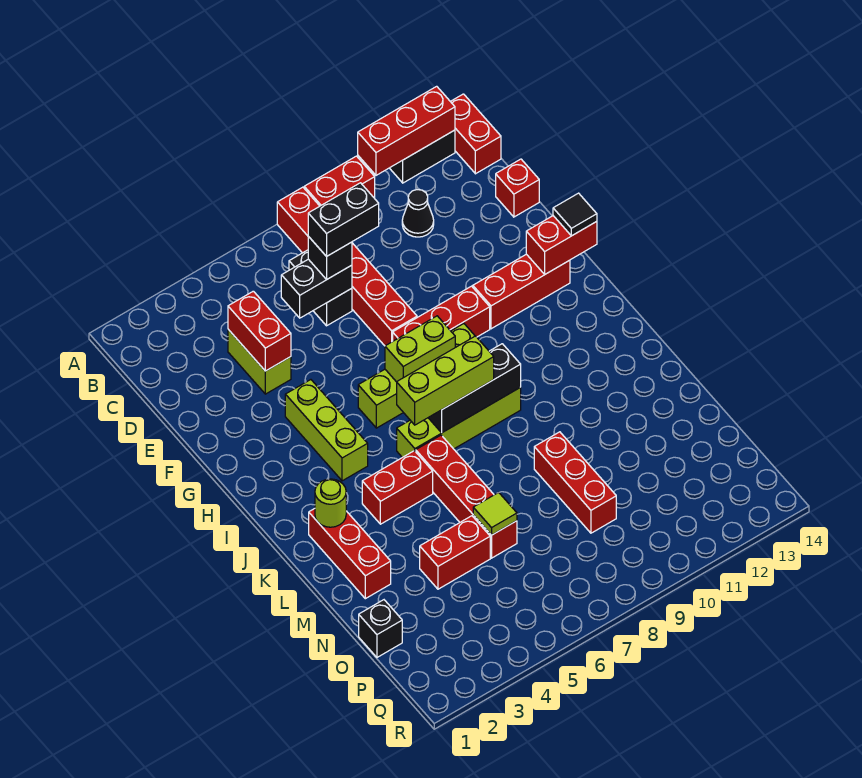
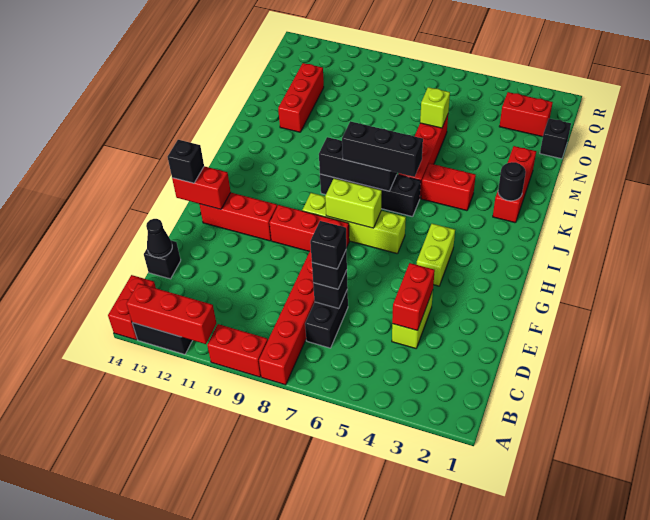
black 1x1 cone [402,190,434,237] -> black 1x1 cone moved to [146,219,172,258]
black 1x2 brick [281,259,352,318] -> black 1x1 brick [313,270,348,309]
black 1x2 brick [308,183,379,256] -> black 1x1 brick [310,221,346,269]
red 1x1 brick [496,159,539,217] -> black 1x1 brick [144,241,181,279]
lime 1x3 brick [285,380,368,481] -> lime 1x2 brick [417,224,455,286]
black 1x1 tile [553,193,597,236] -> black 1x1 brick [168,140,204,183]
lime 1x4 brick [397,388,521,457] -> black 1x4 brick [320,174,421,217]
lime 1x3 brick [397,336,494,425] -> black 1x3 brick [342,121,423,177]
lime 1x1 round brick [315,479,346,527] -> black 1x1 round brick [498,162,526,201]
red 1x3 brick [534,432,616,533] -> red 1x3 brick moved to [278,63,324,132]
red 1x2 brick [420,516,490,589] -> red 1x2 brick moved to [499,92,553,137]
lime 1x1 tile [473,492,517,535] -> lime 1x1 brick [420,87,450,128]

